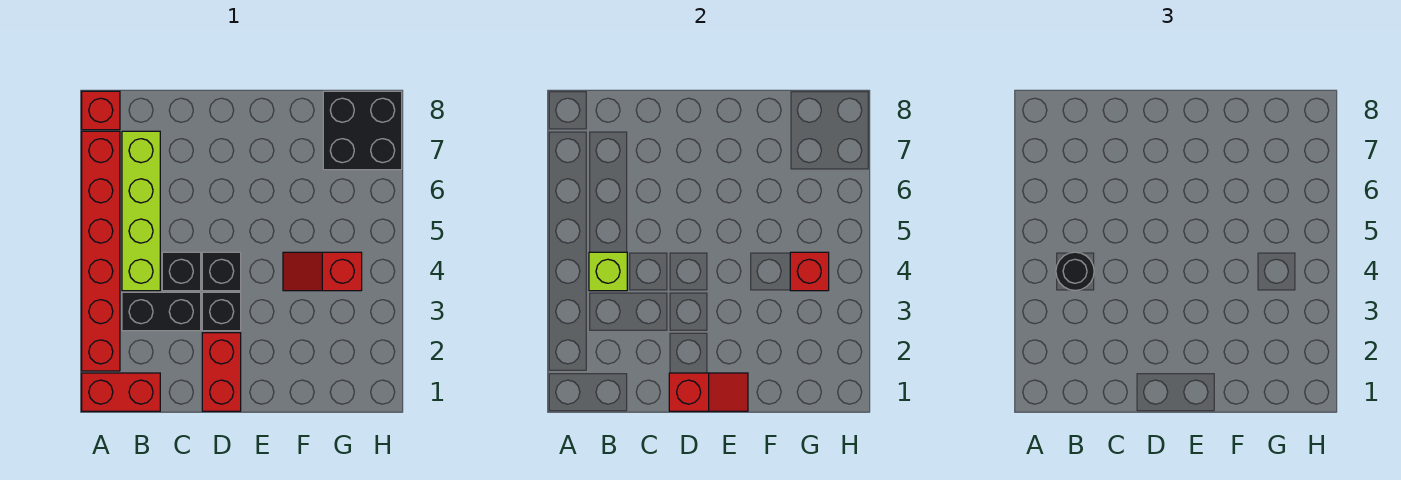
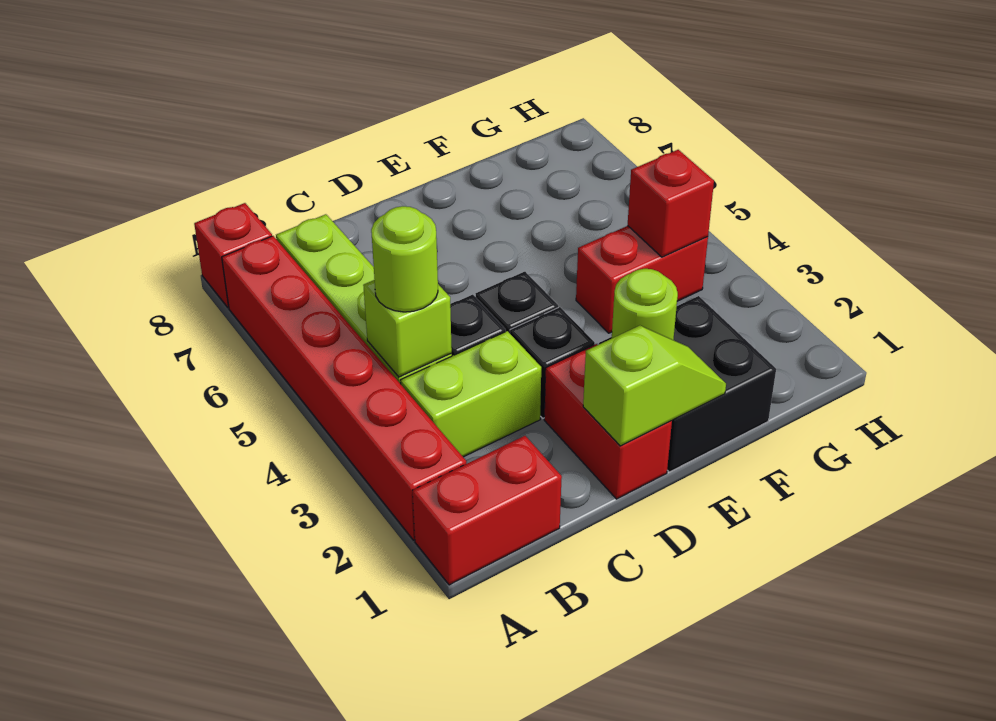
black 1x2 brick [122,292,201,331] -> lime 1x2 brick [401,331,541,457]
black 1x1 round brick [1056,252,1094,290] -> lime 1x1 round brick [371,206,438,312]
red 1x2 slope [669,373,748,411] -> lime 1x2 slope [583,325,726,446]
none -> lime 1x1 round brick [612,269,678,340]
red 1x2 slope [283,252,362,291] -> red 1x2 brick [576,226,708,333]
black 2x2 brick [323,91,402,170] -> black 2x2 brick moved to [599,296,776,472]

